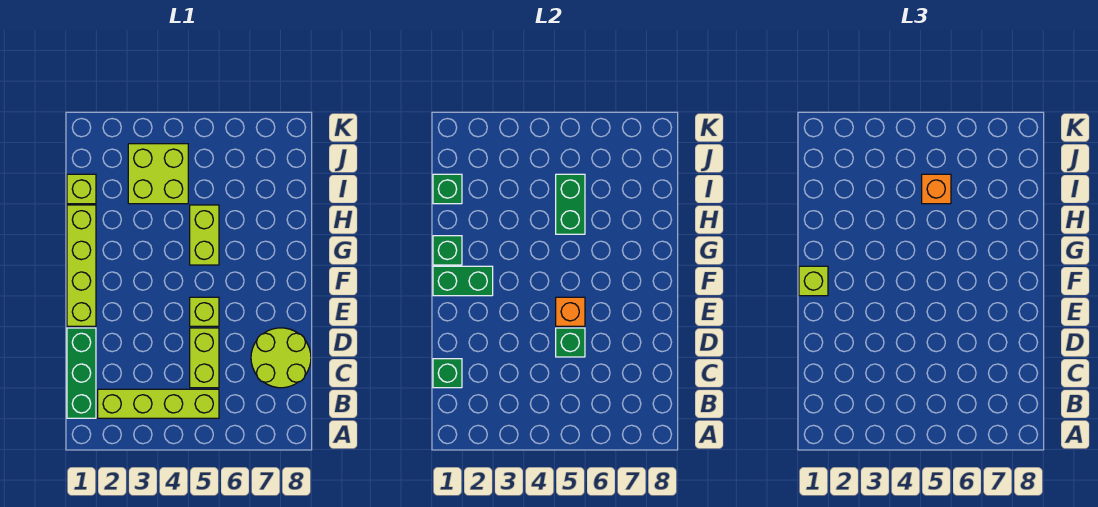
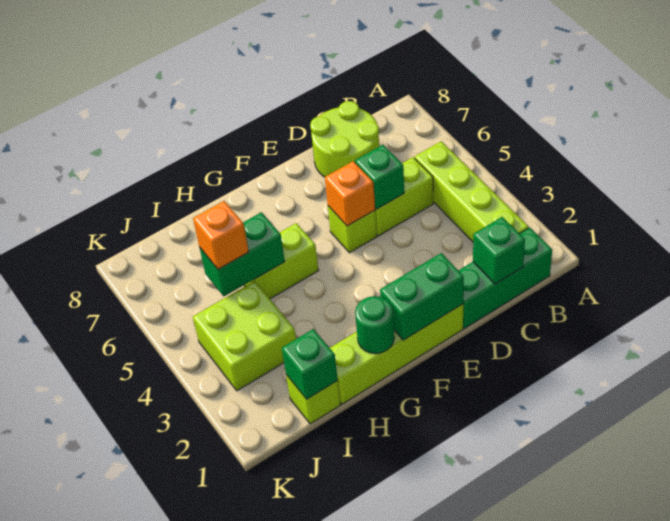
green 1x2 brick [433,266,493,296] -> green 1x2 brick turned to [380,253,464,340]
lime 1x1 brick [799,266,828,296] -> none
green 1x1 brick [433,236,462,265] -> green 1x1 round brick [355,296,394,354]

